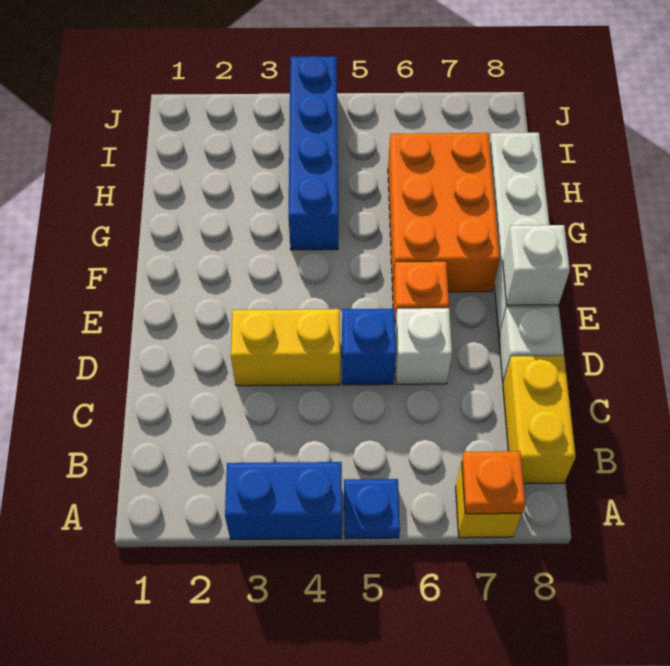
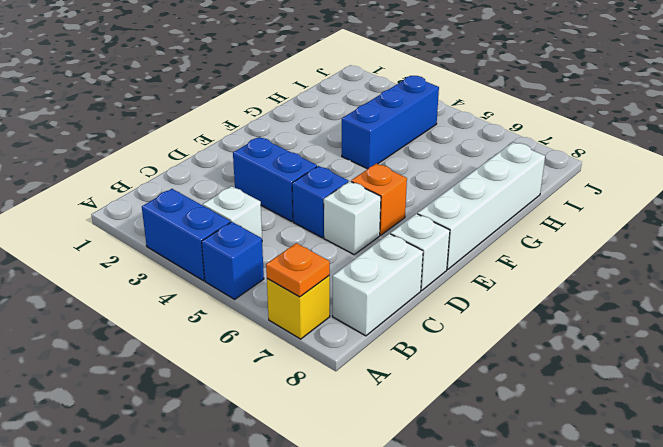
blue 1x1 plate [344,479,400,539] -> blue 1x1 brick [202,222,264,299]
yellow 1x2 brick [503,356,576,484] -> white 1x2 brick [333,234,423,336]
yellow 1x2 brick [231,309,340,386] -> blue 1x2 brick [233,137,317,221]
white 1x1 brick [503,225,570,305] -> white 1x1 brick moved to [203,186,262,238]
orange 2x3 brick [388,133,500,292] -> none
blue 1x4 brick [288,56,338,250] -> blue 1x3 brick [342,76,439,169]

